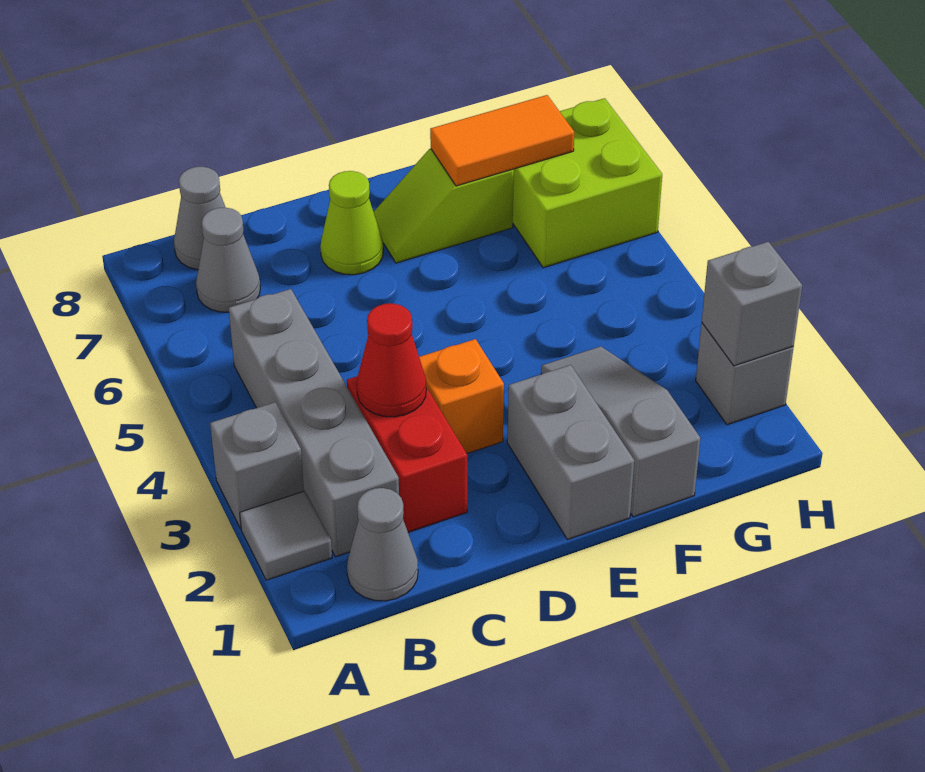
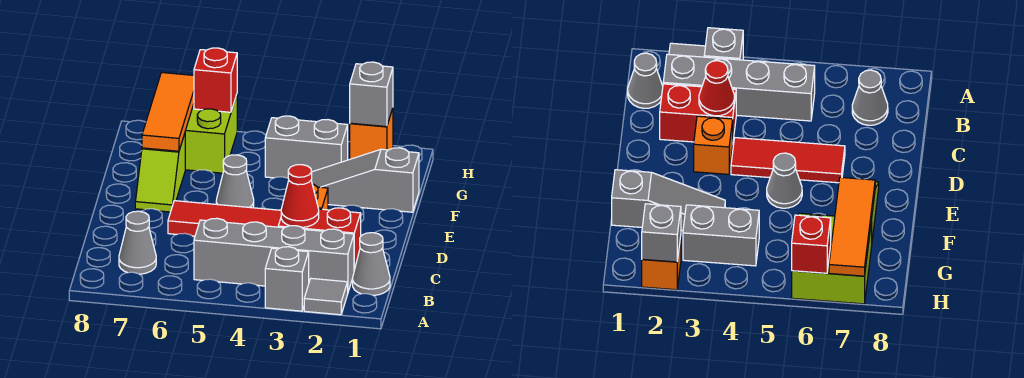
grey 1x1 cone [174,167,226,270] -> grey 1x1 cone moved to [216,155,254,208]
none -> red 1x3 tile [168,201,281,236]
lime 1x1 cone [320,171,383,275] -> none
grey 1x2 brick [507,365,634,540] -> grey 1x2 brick moved to [265,116,348,178]
orange 1x2 tile [430,95,574,186] -> orange 1x3 tile [142,73,194,151]
grey 1x1 brick [696,323,794,425] -> orange 1x1 brick [350,108,393,159]
none -> red 1x1 brick [194,48,237,112]

